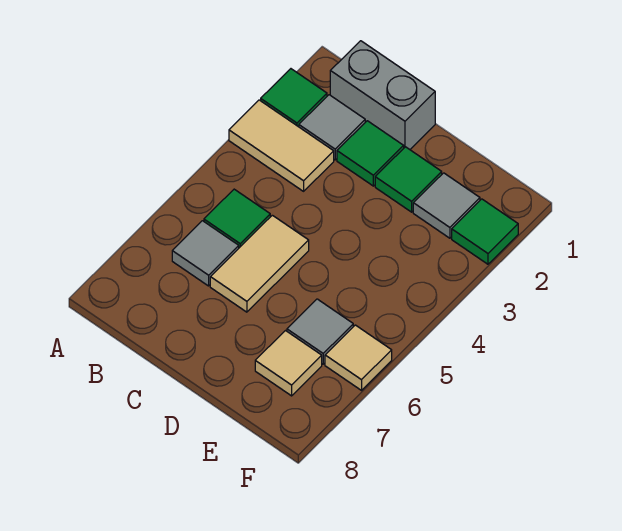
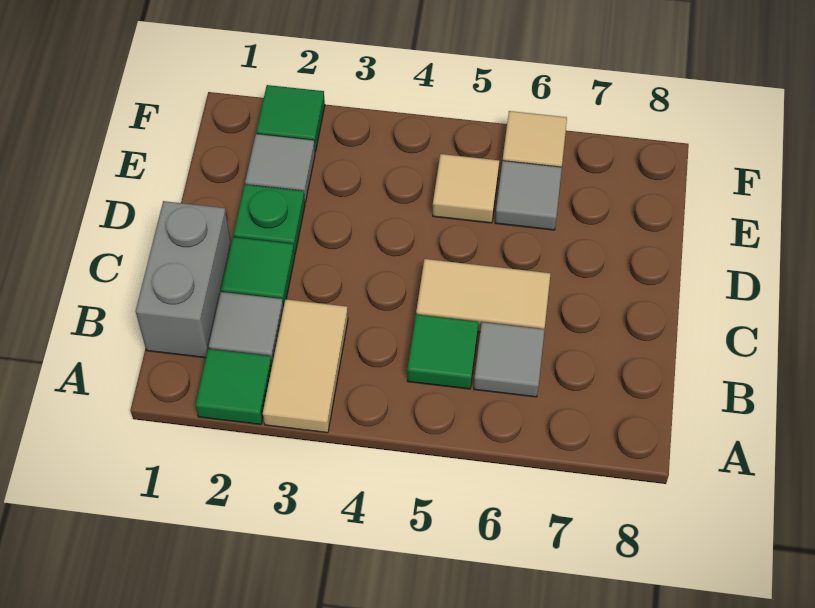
green 1x1 tile [375,147,442,212] -> green 1x1 plate [233,185,305,255]
tan 1x1 tile [255,331,322,396] -> tan 1x1 tile moved to [433,154,499,223]

